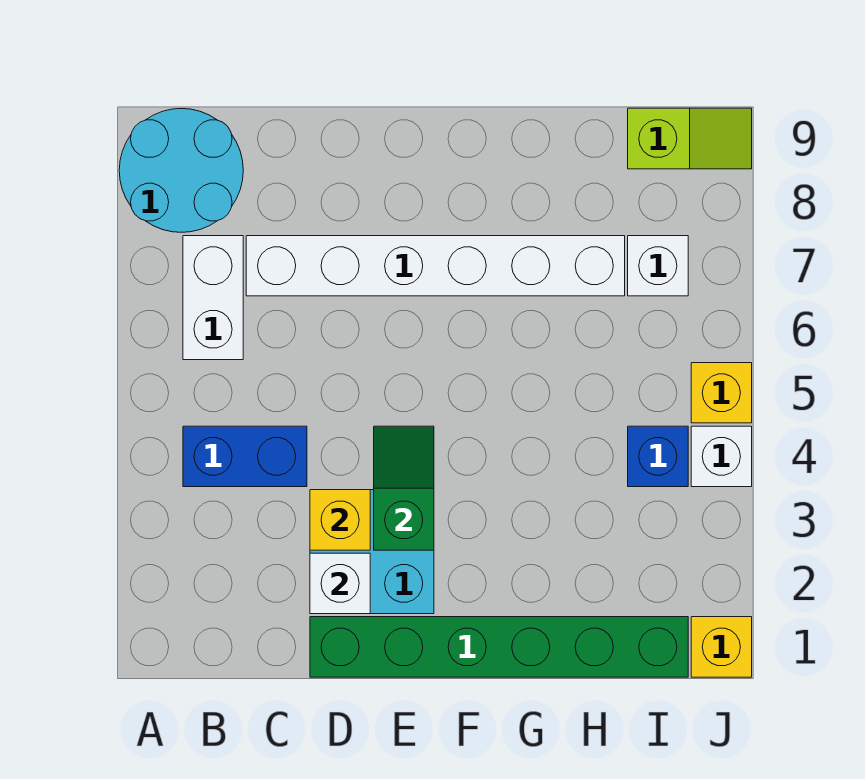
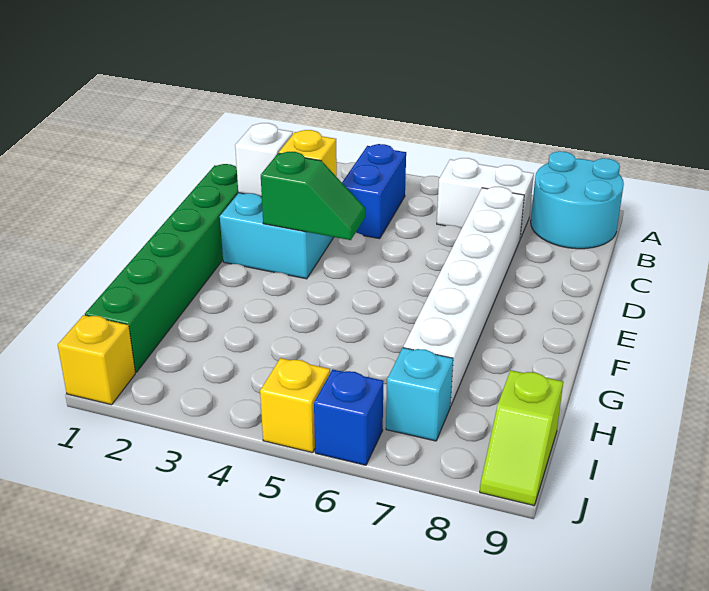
blue 1x1 brick [628,426,688,487] -> blue 1x1 brick moved to [314,370,384,465]
white 1x1 brick [628,236,688,296] -> cyan 1x1 brick [386,348,453,441]
white 1x1 brick [691,426,752,487] -> none

